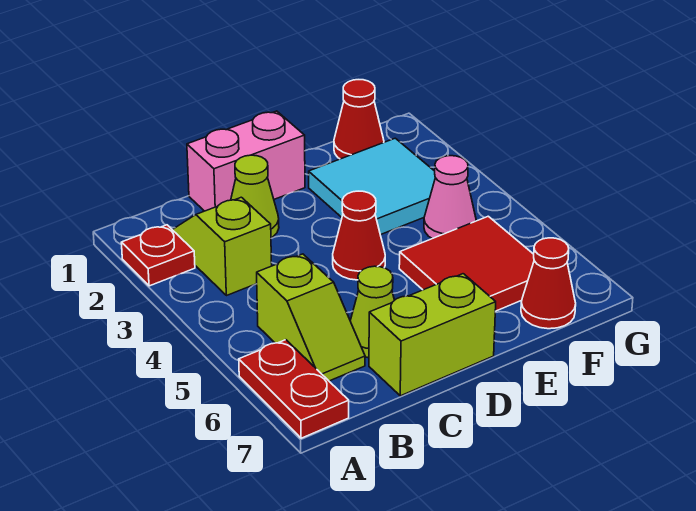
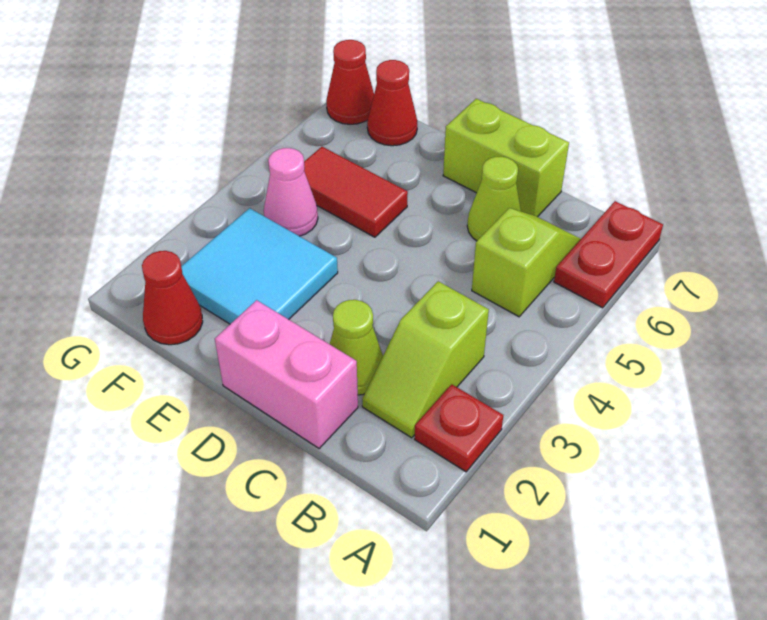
red 1x1 cone [333,191,385,280] -> red 1x1 cone moved to [326,40,374,124]
red 2x2 tile [399,216,534,311] -> red 1x2 tile [304,147,408,237]

